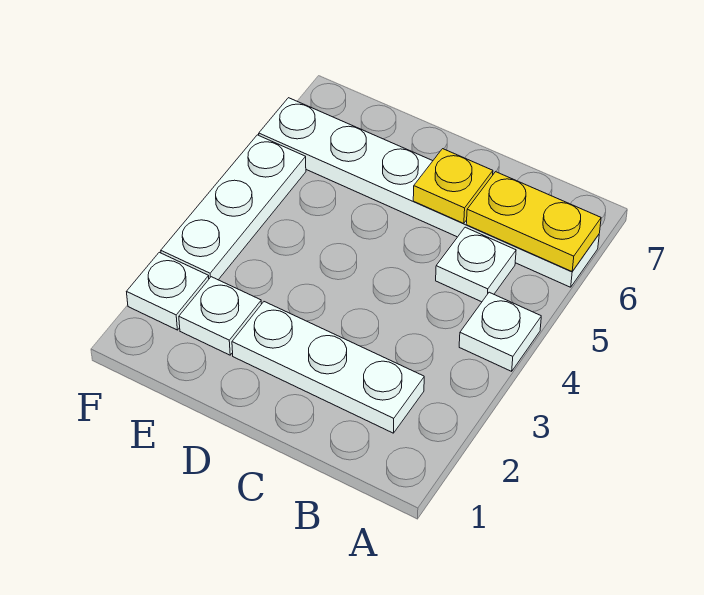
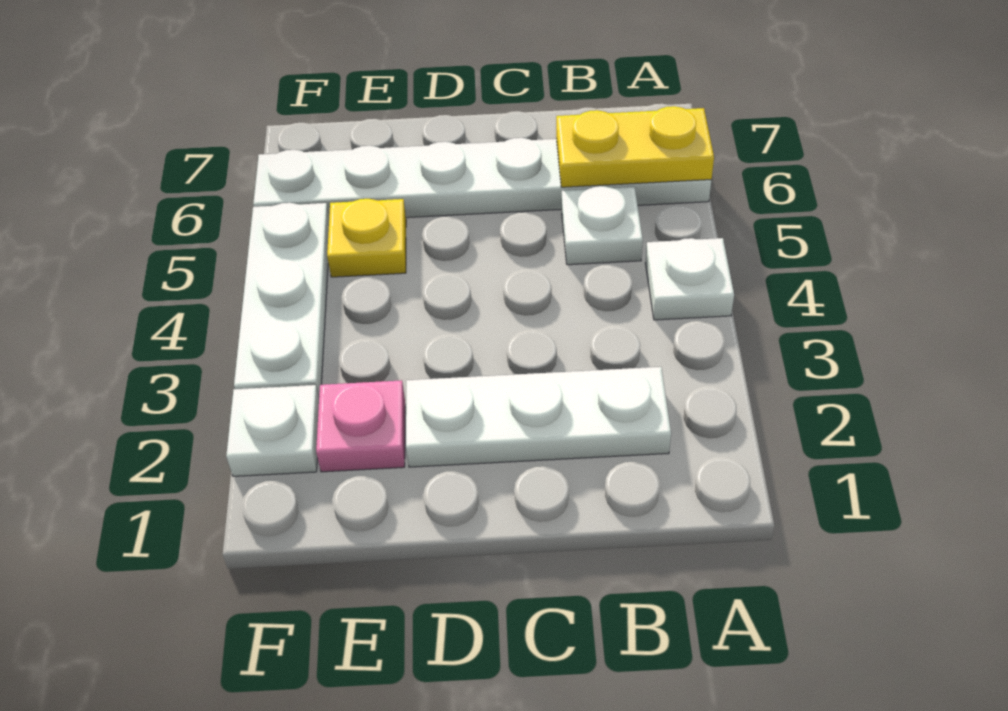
yellow 1x1 plate [413,149,493,223] -> yellow 1x1 plate moved to [327,199,406,277]
white 1x1 plate [179,277,261,355] -> pink 1x1 plate [316,380,405,472]

